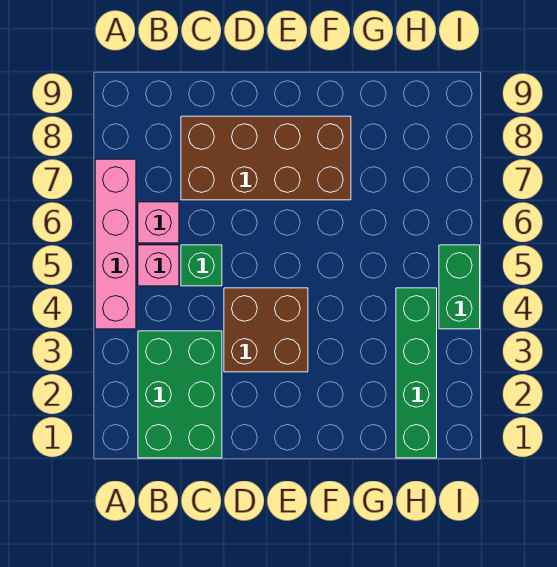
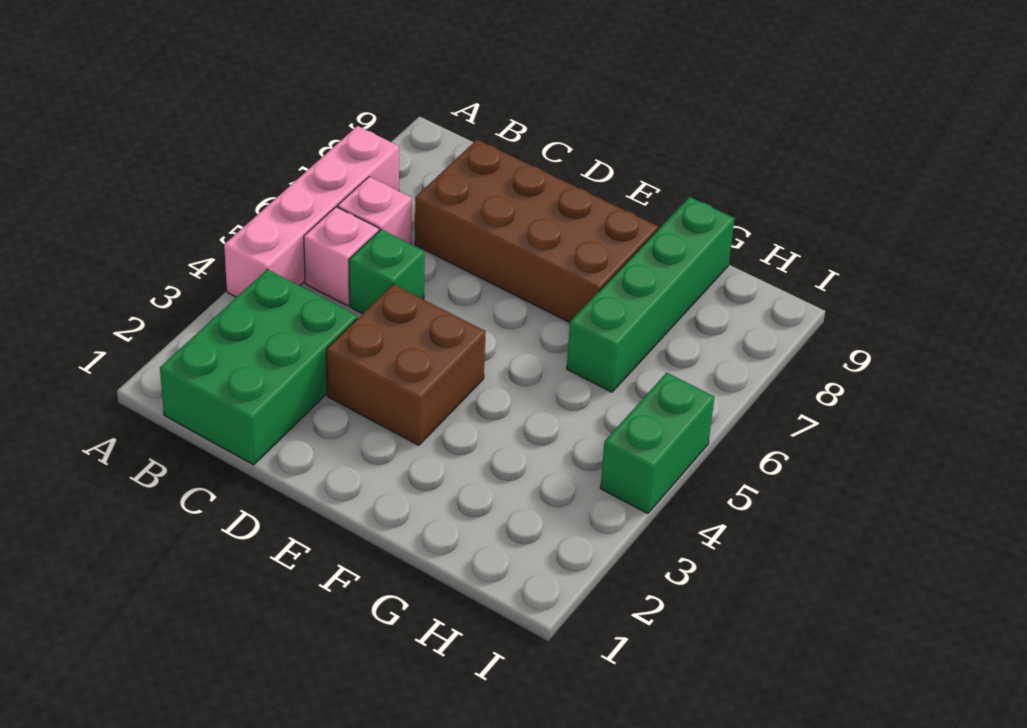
green 1x4 brick [396,288,437,458] -> green 1x4 brick moved to [567,197,735,392]

